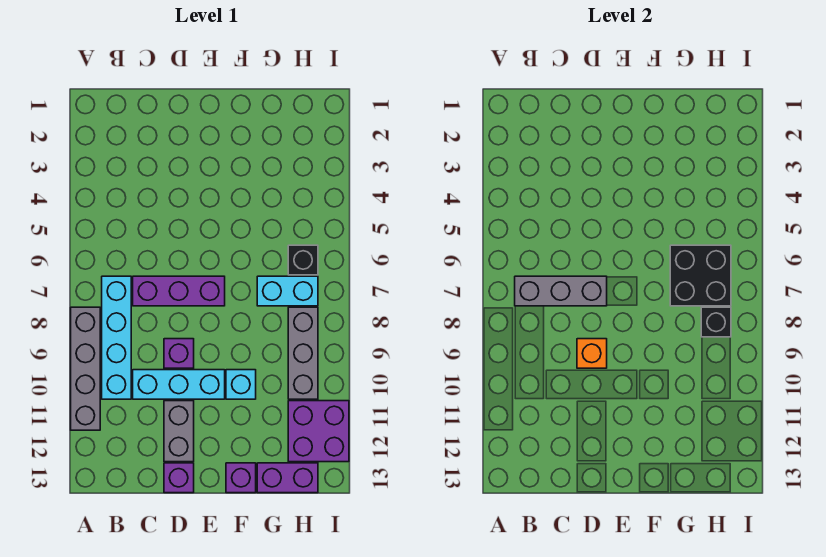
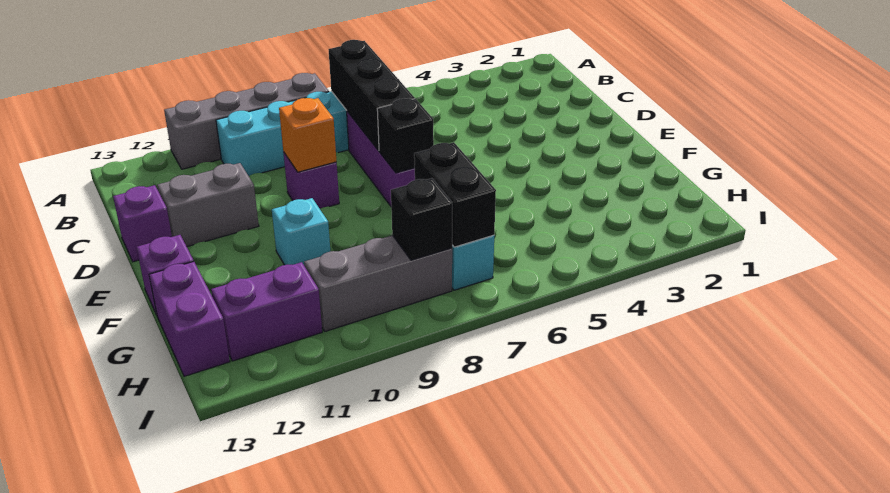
grey 1x3 brick [515,276,607,306] -> black 1x3 brick [329,40,415,151]
cyan 1x3 brick [133,370,225,399] -> none
black 2x2 brick [670,245,731,306] -> black 1x2 brick [414,142,496,247]
black 1x1 brick [288,245,318,275] -> black 1x1 brick moved to [377,98,434,173]
purple 2x2 brick [288,401,349,462] -> purple 1x2 brick [211,262,322,361]

